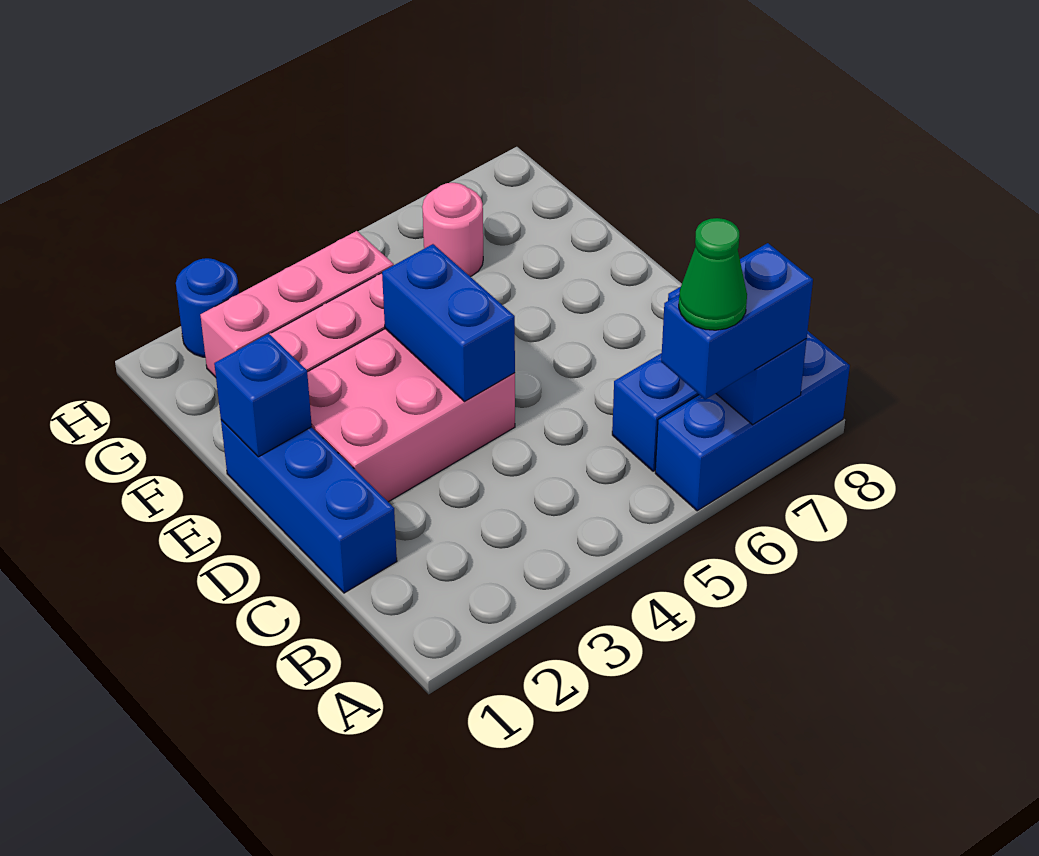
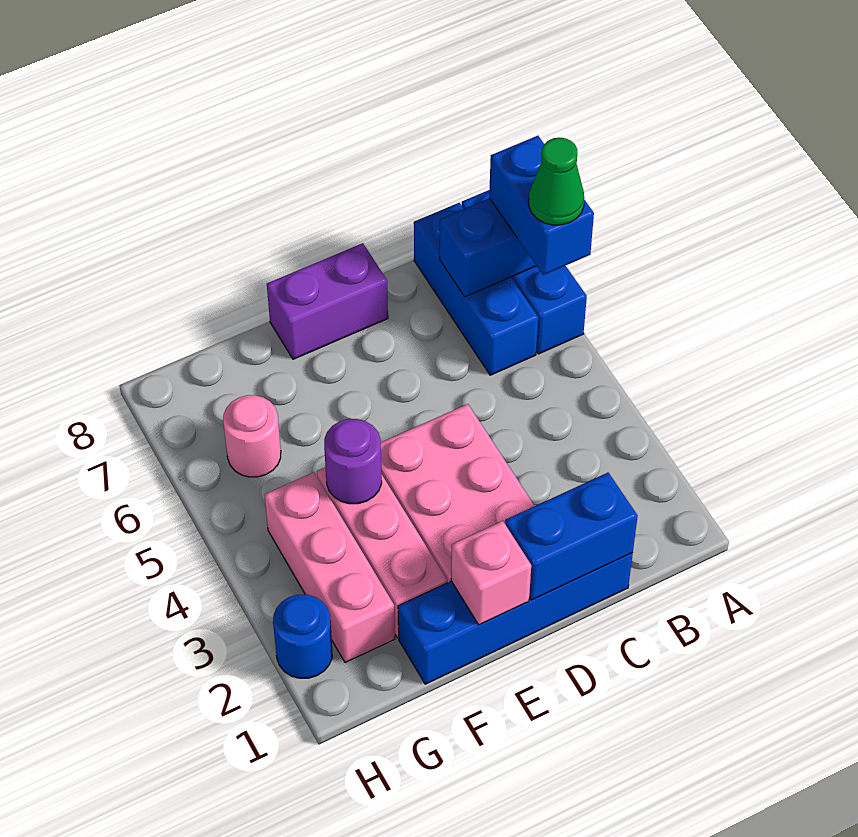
blue 1x3 brick [221,420,397,593] -> blue 1x4 brick [398,553,633,684]
blue 1x2 brick [382,244,515,402] -> blue 1x2 brick moved to [505,473,638,600]
none -> purple 1x2 brick [267,243,388,359]
blue 1x1 brick [214,334,312,457] -> pink 1x1 brick [451,521,531,625]
none -> purple 1x1 round brick [324,419,382,504]

